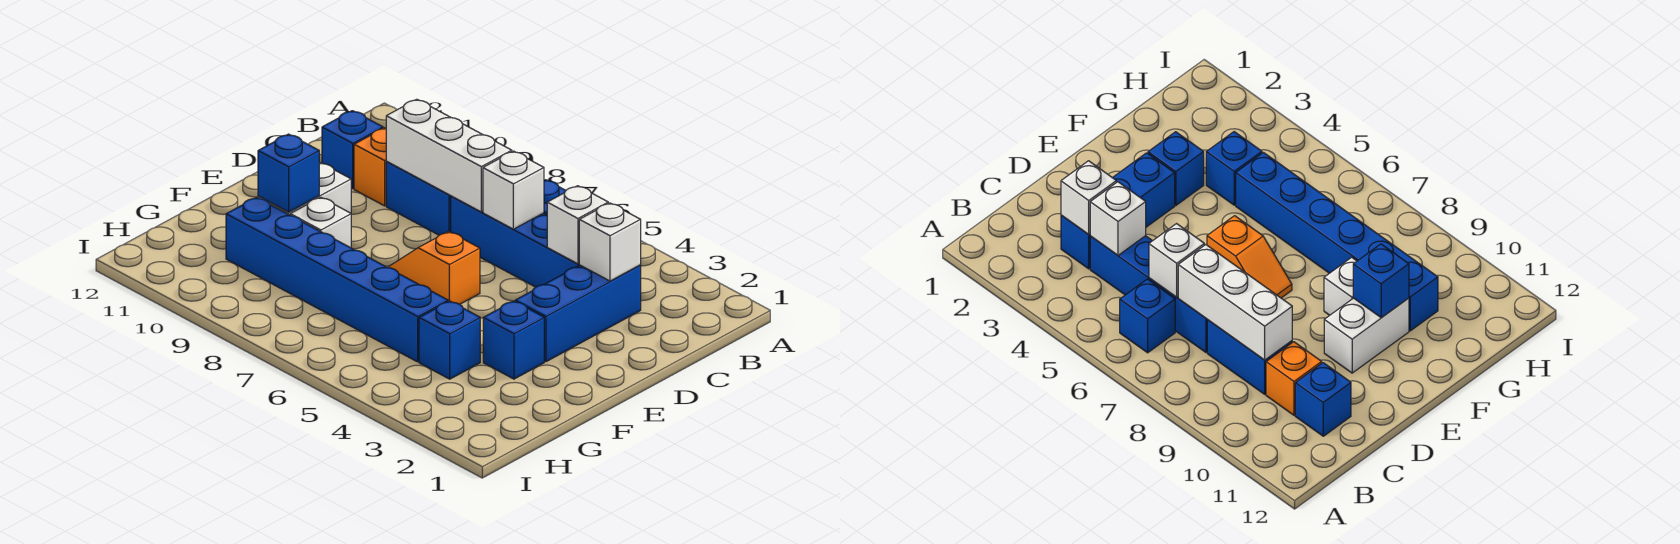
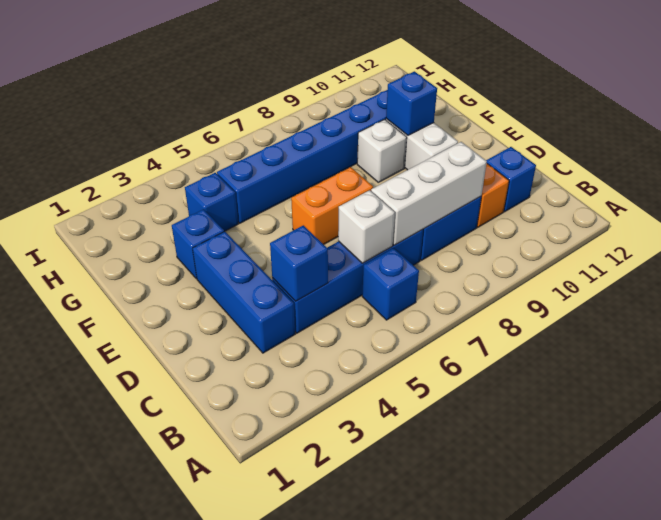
white 1x1 brick [579,203,641,281] -> none
white 1x1 brick [547,186,608,264] -> blue 1x1 brick [270,225,328,301]
orange 1x2 slope [387,231,480,304] -> orange 1x2 brick [291,167,373,245]

